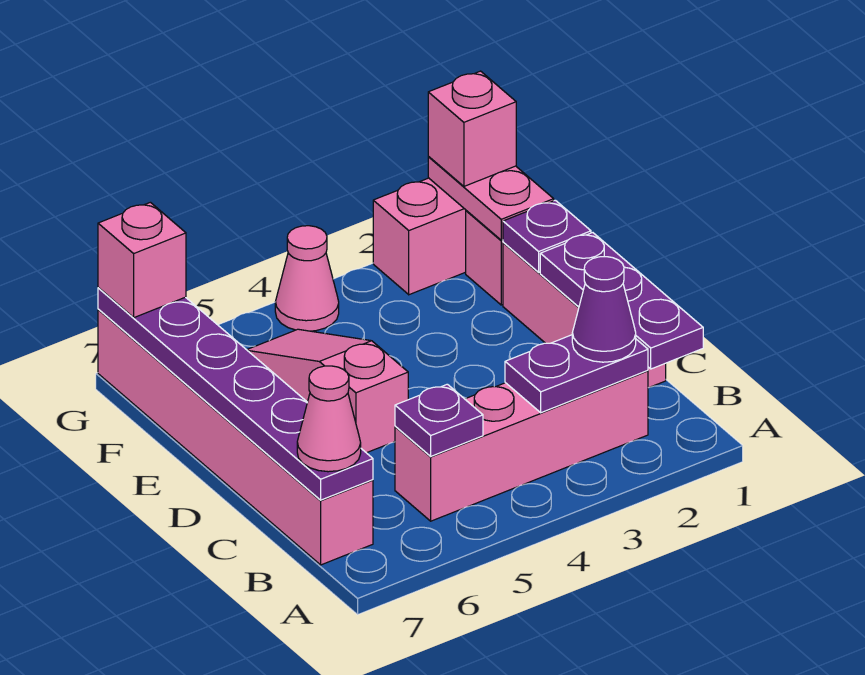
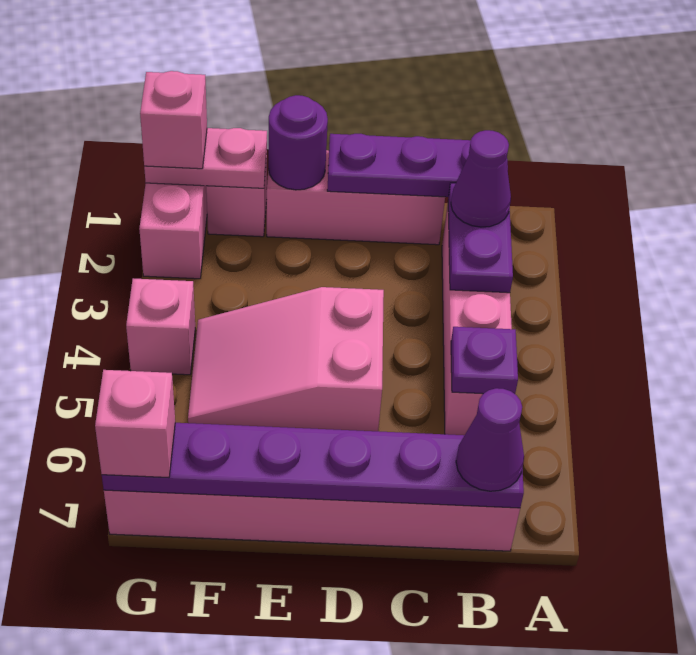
pink 1x1 cone [297,366,361,472] -> purple 1x1 cone [456,388,524,491]
pink 1x3 slope [247,329,408,453] -> pink 2x3 slope [188,287,384,431]
purple 1x1 plate [503,200,591,272] -> purple 1x1 round brick [268,95,328,190]
pink 1x1 cone [275,226,339,331] -> pink 1x1 brick [126,278,195,375]

